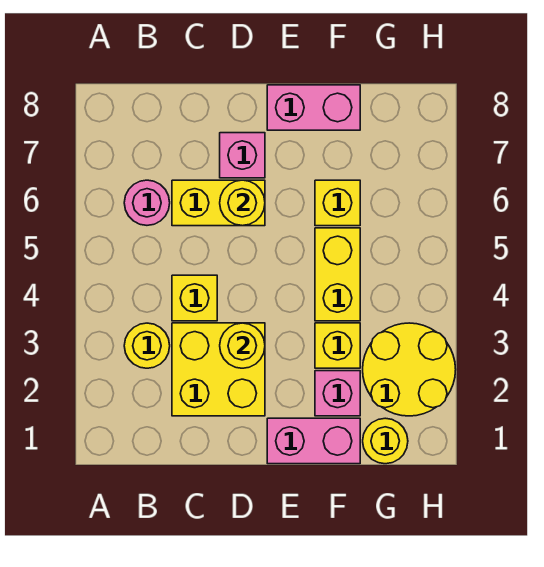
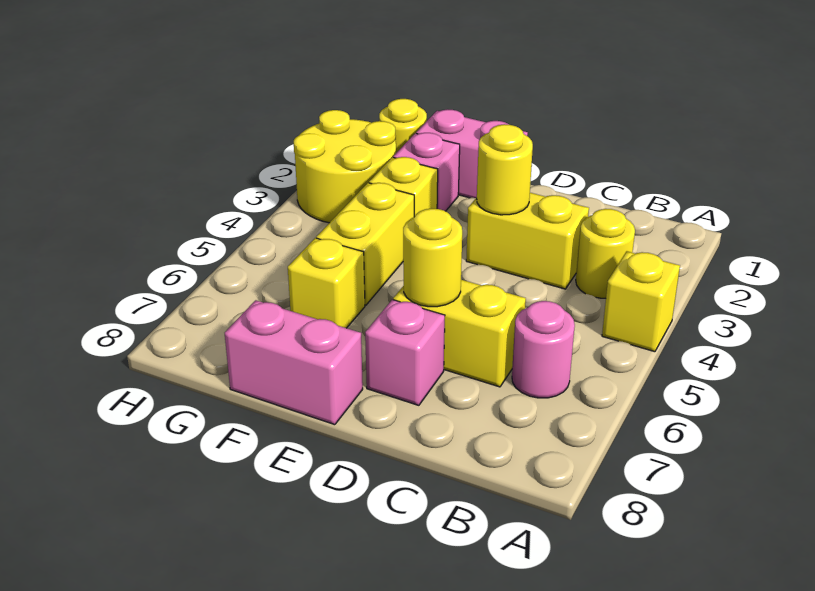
yellow 2x2 brick [172,323,265,416] -> yellow 1x2 brick [466,193,589,289]
yellow 1x1 brick [172,275,217,321] -> yellow 1x1 brick moved to [602,251,680,352]

